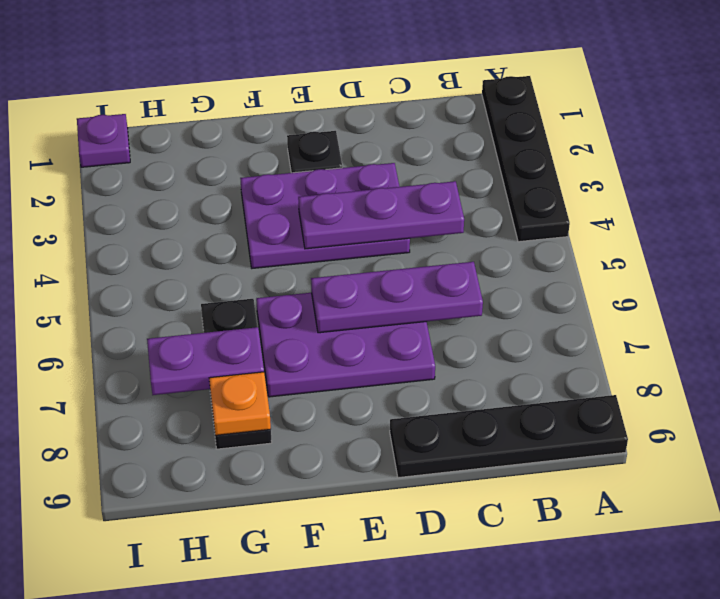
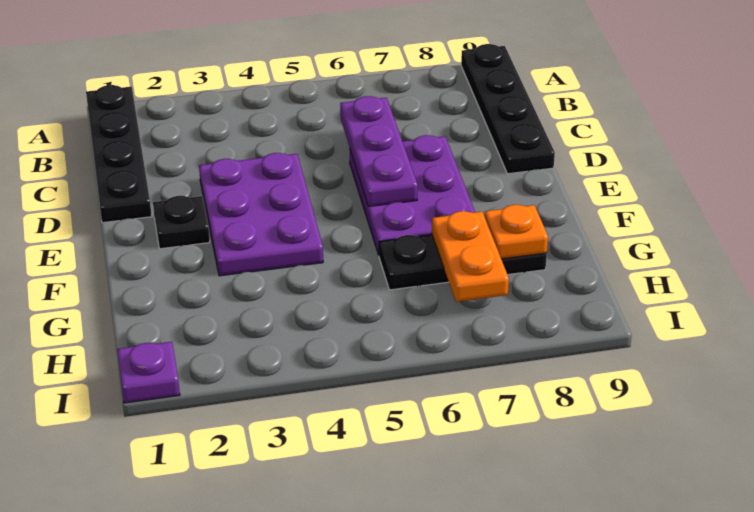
black 1x4 plate [482,76,570,242] -> black 1x4 plate turned to [86,85,152,223]
purple 1x3 plate [298,181,464,249] -> none
purple 1x2 plate [147,327,264,395] -> orange 1x2 plate [432,211,509,302]

